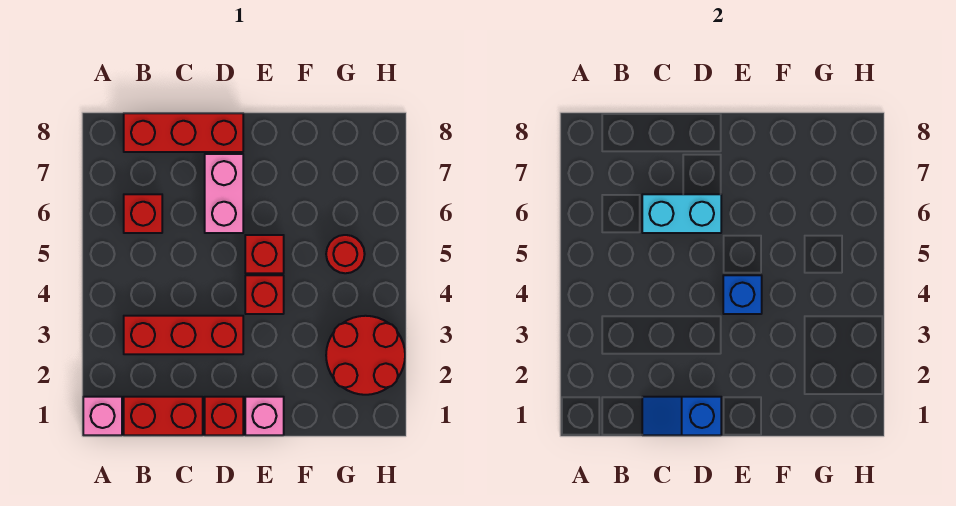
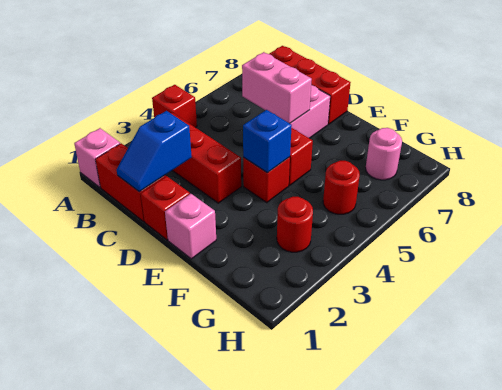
red 1x1 brick [124,194,162,233] -> red 1x1 brick moved to [152,85,197,127]
blue 1x2 slope [642,397,721,435] -> blue 1x2 slope turned to [116,111,192,192]
cyan 1x2 brick [642,194,721,233] -> pink 1x2 brick [242,52,312,123]
red 2x2 round brick [326,316,405,395] -> red 1x1 round brick [277,197,313,252]
none -> pink 1x1 round brick [366,128,402,180]

